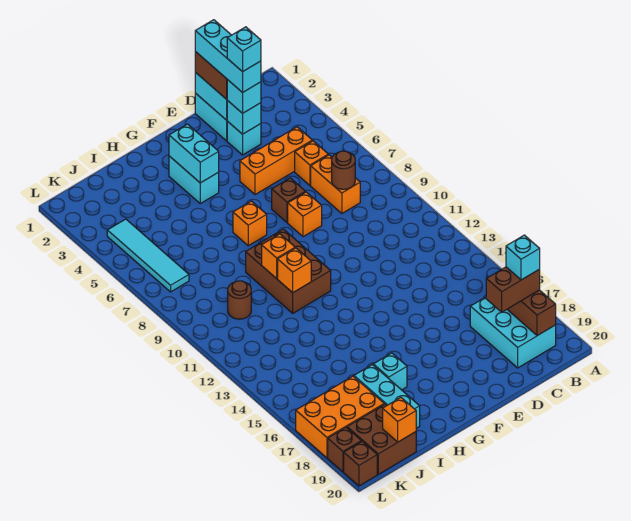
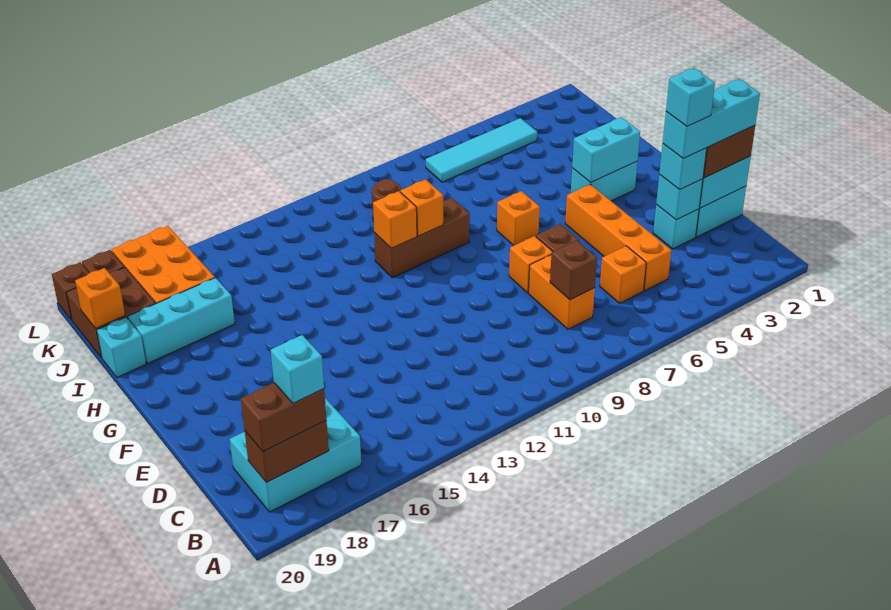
brown 1x2 brick [486,267,540,312] -> brown 1x2 brick turned to [241,383,326,452]
orange 1x3 brick [240,127,312,195] -> orange 1x4 brick [565,184,671,291]
orange 1x2 brick [311,155,360,213] -> orange 1x2 brick turned to [529,255,595,329]
brown 1x1 round brick [332,151,355,189] -> brown 1x1 brick [550,241,597,300]
brown 2x3 brick [246,229,331,313] -> brown 1x3 brick [374,198,470,278]
cyan 1x1 brick [373,353,407,390] -> cyan 1x1 brick moved to [97,317,146,377]

